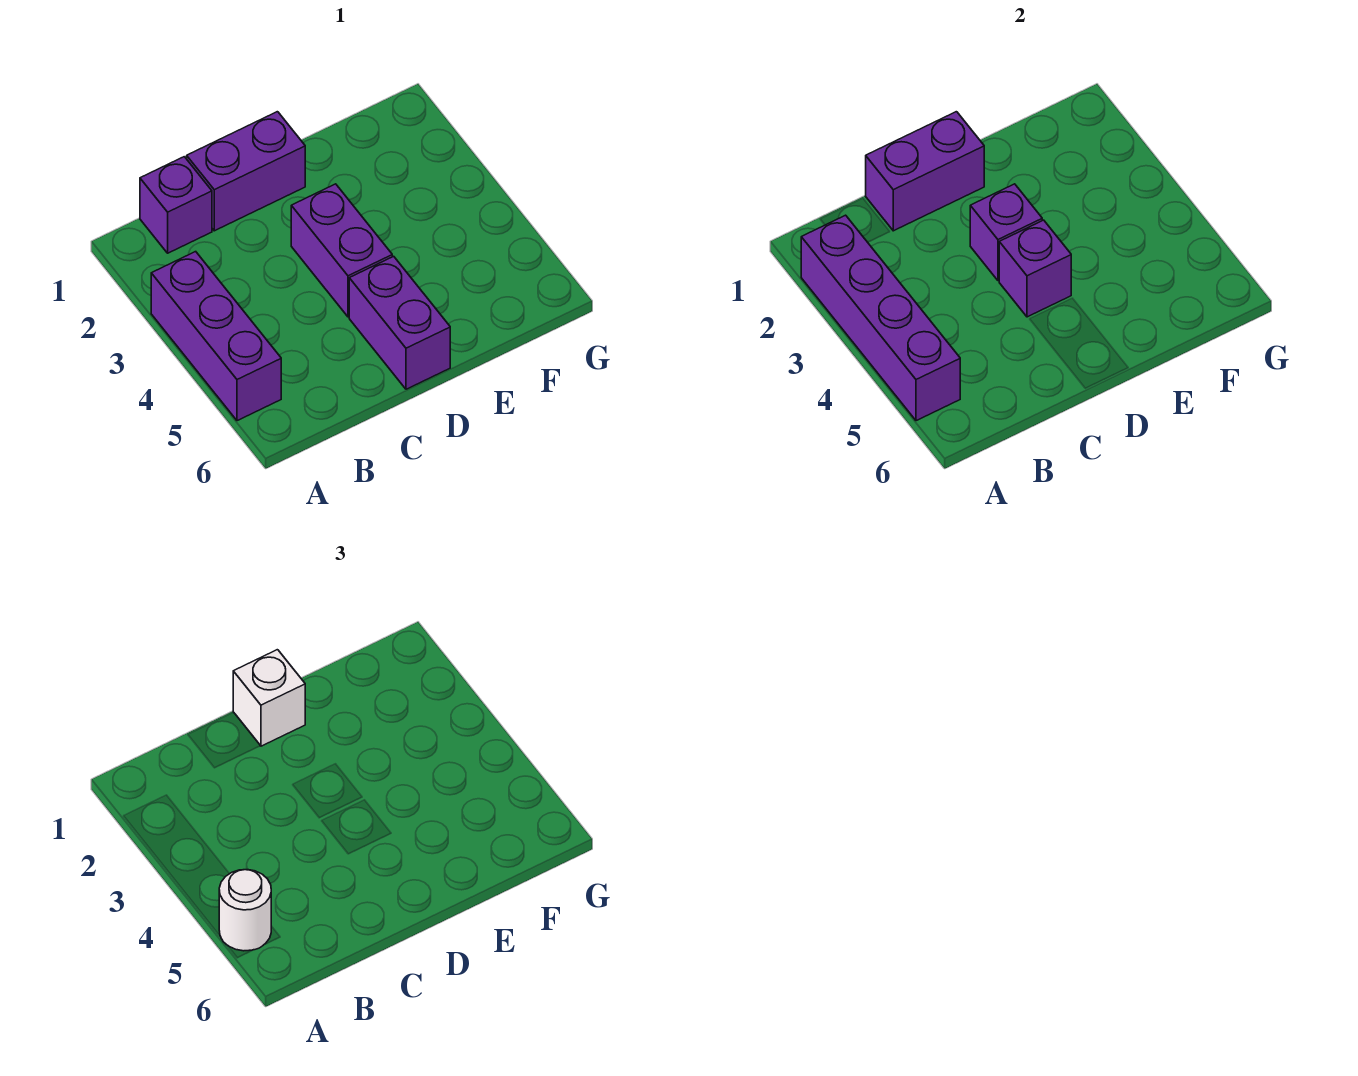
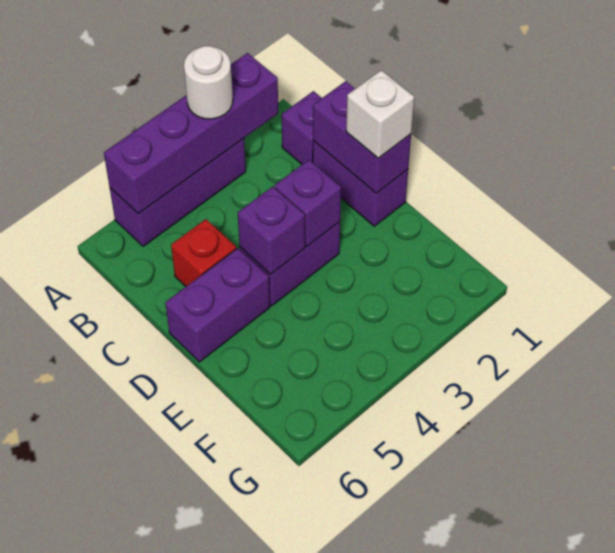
white 1x1 round brick [219,870,271,951] -> white 1x1 round brick moved to [184,46,233,119]
none -> red 1x1 brick [171,219,236,286]

